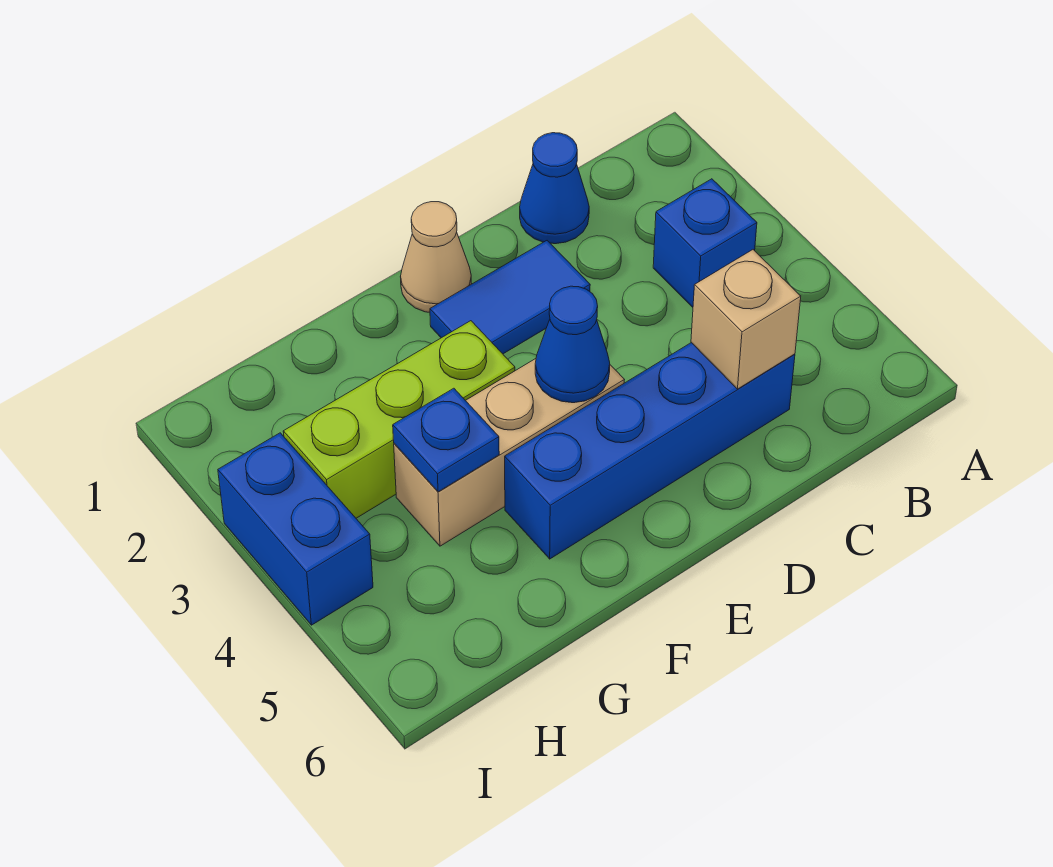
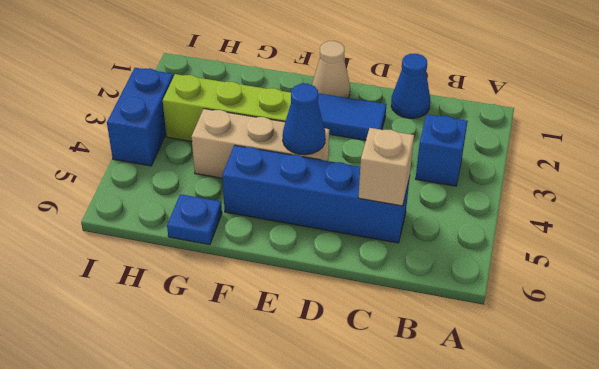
blue 1x1 plate [393,388,499,492] -> blue 1x1 plate moved to [167,194,222,245]

